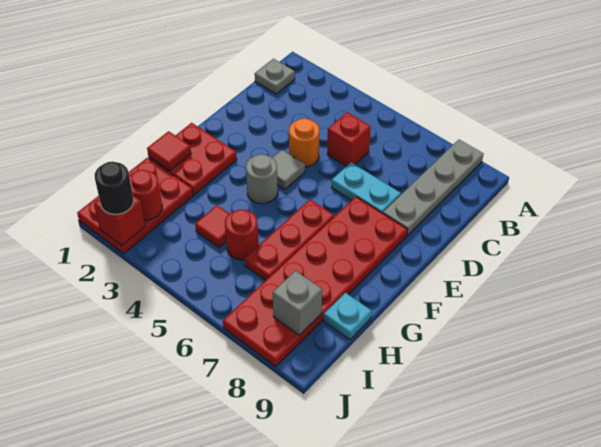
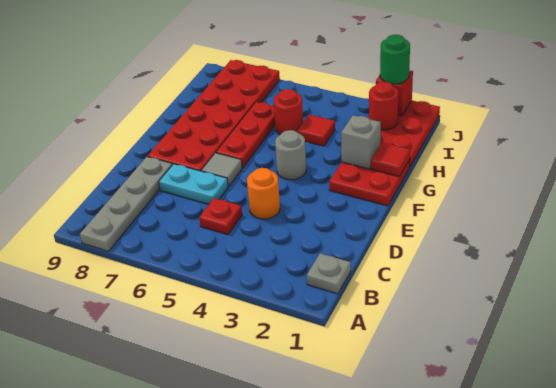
red 1x1 brick [327,112,371,166] -> red 1x1 plate [199,198,242,235]
grey 1x1 tile [273,150,305,189] -> grey 1x1 tile moved to [202,153,242,186]
cyan 1x1 plate [324,293,372,340] -> none
grey 1x1 brick [273,271,322,335] -> grey 1x1 brick moved to [341,116,381,169]
black 1x1 round brick [95,162,134,214] -> green 1x1 round brick [380,35,410,84]

